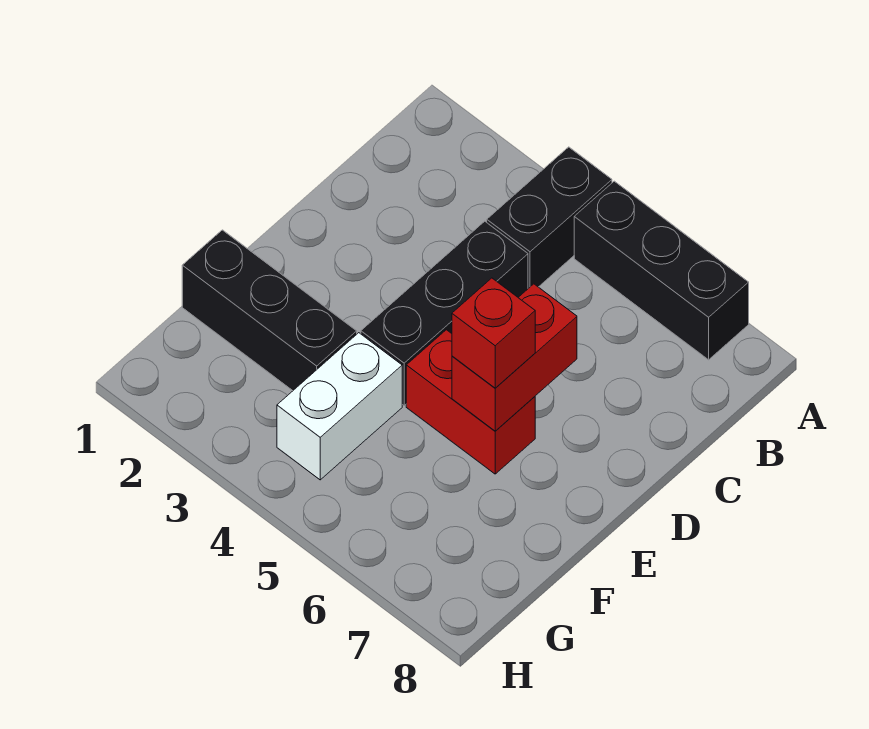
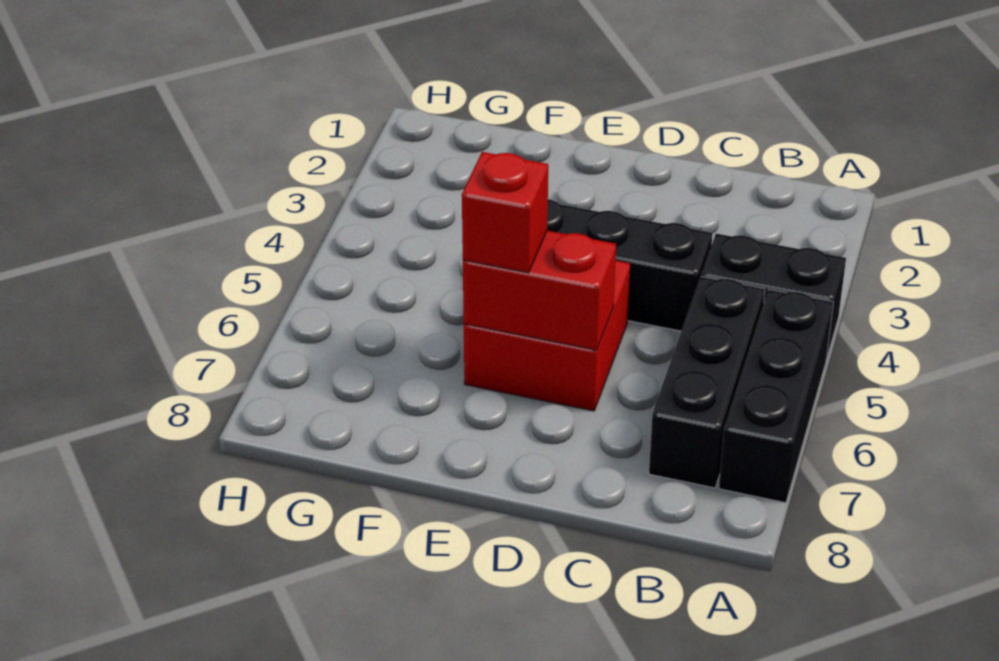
red 1x2 brick [406,330,535,474] -> red 2x2 brick [464,260,630,411]
black 1x3 brick [182,230,357,391] -> black 1x3 brick moved to [649,277,765,488]
white 1x2 brick [277,333,402,480] -> none

